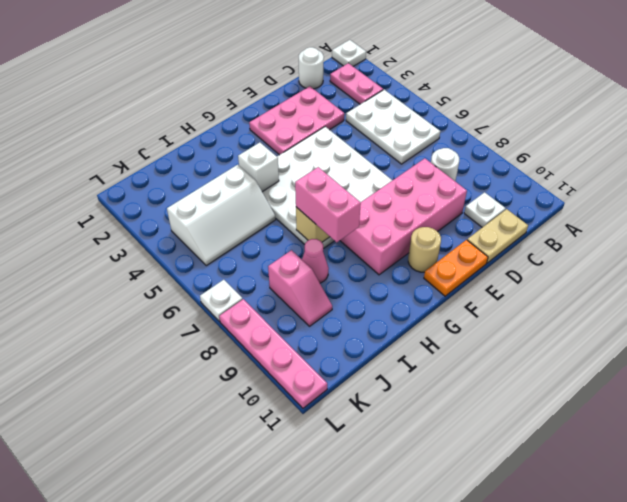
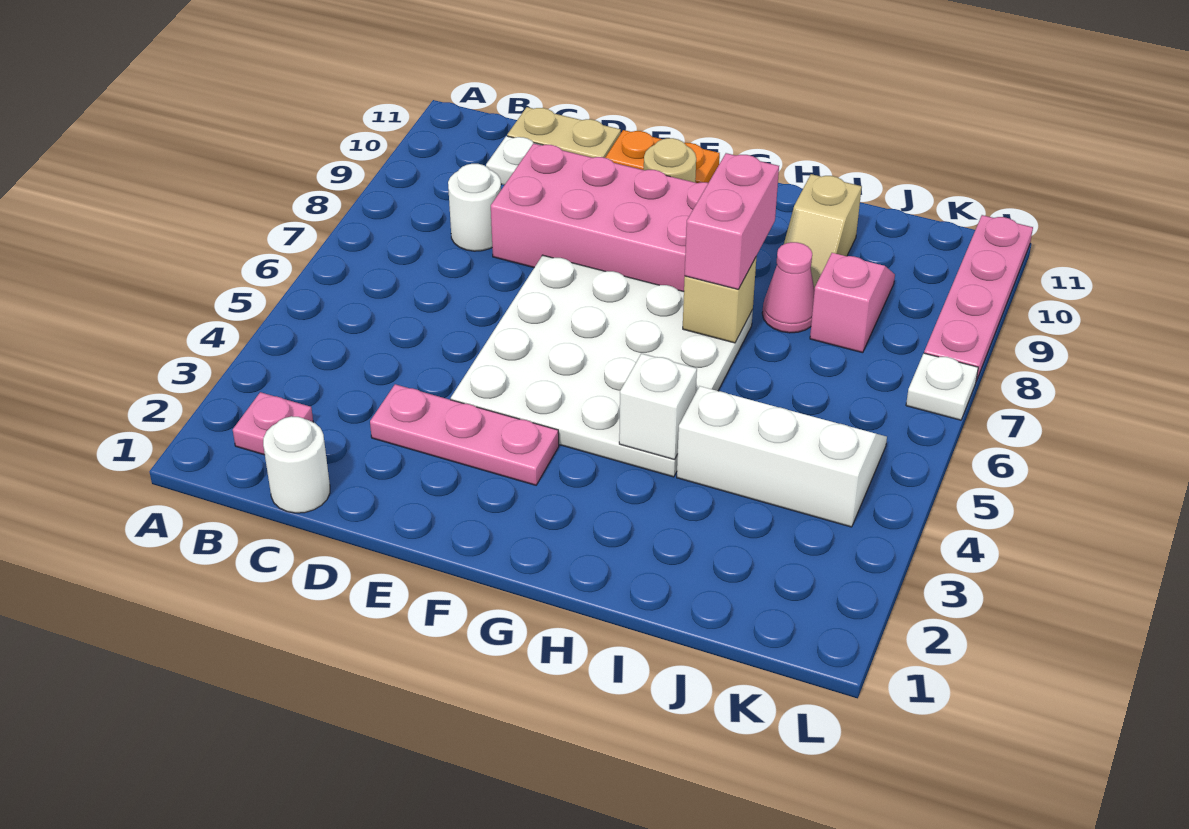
white 1x1 plate [332,40,366,67] -> none
pink 1x2 plate [330,63,383,104] -> pink 1x1 plate [233,392,313,455]
white 2x3 plate [346,90,440,164] -> none
pink 2x3 plate [249,86,344,155] -> pink 1x3 plate [370,384,559,485]
none -> tan 1x2 slope [784,174,862,290]

